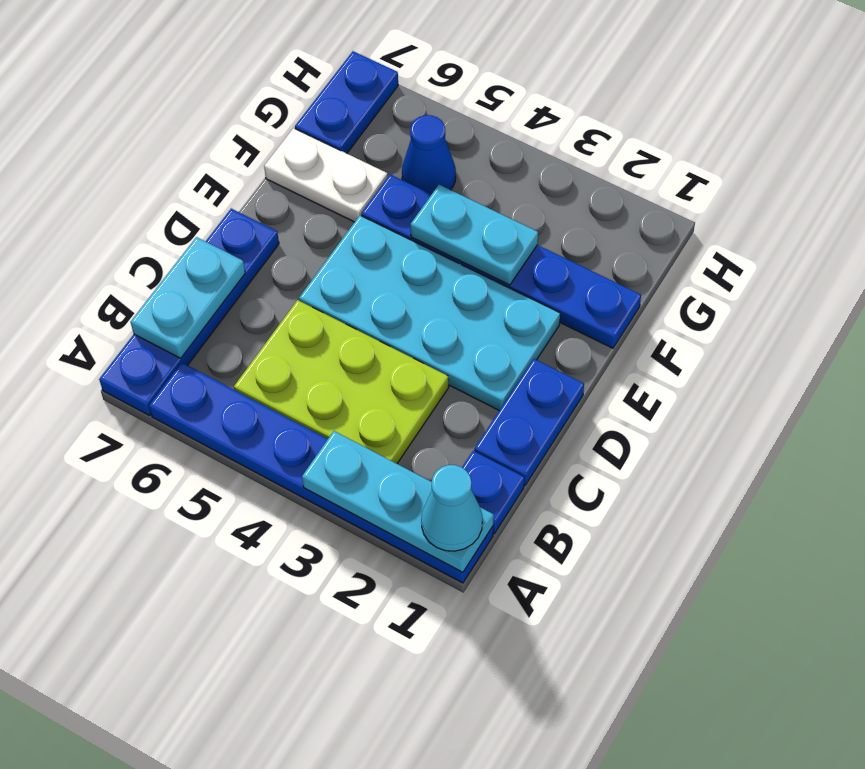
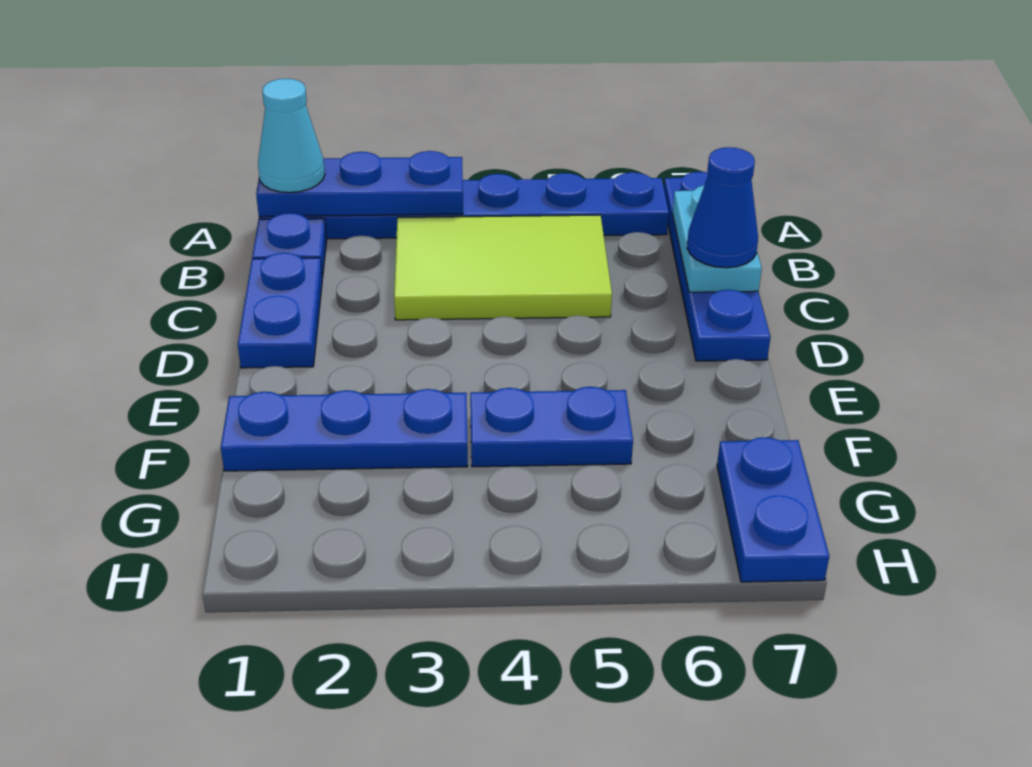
cyan 1x3 plate [302,431,494,572] -> blue 1x3 plate [256,151,463,217]
lime 2x3 plate [234,300,449,464] -> lime 2x3 tile [394,215,612,320]
cyan 2x4 plate [299,215,560,410] -> none
cyan 1x2 plate [410,185,538,285] -> none
white 1x2 plate [264,128,388,222] -> none
blue 1x1 cone [402,115,456,194] -> blue 1x1 cone moved to [687,147,758,268]

